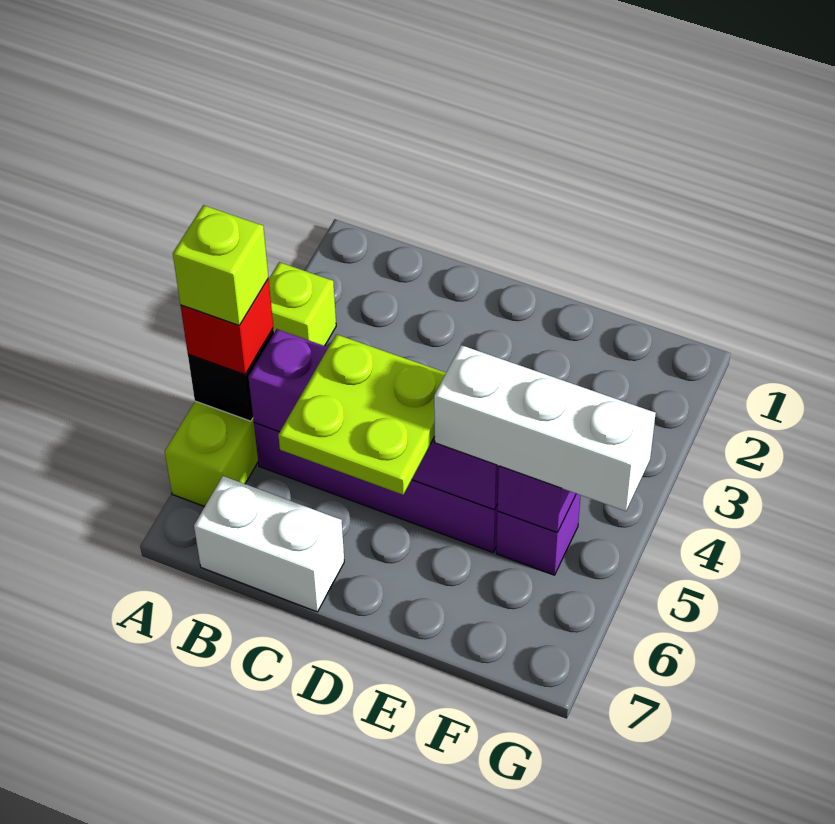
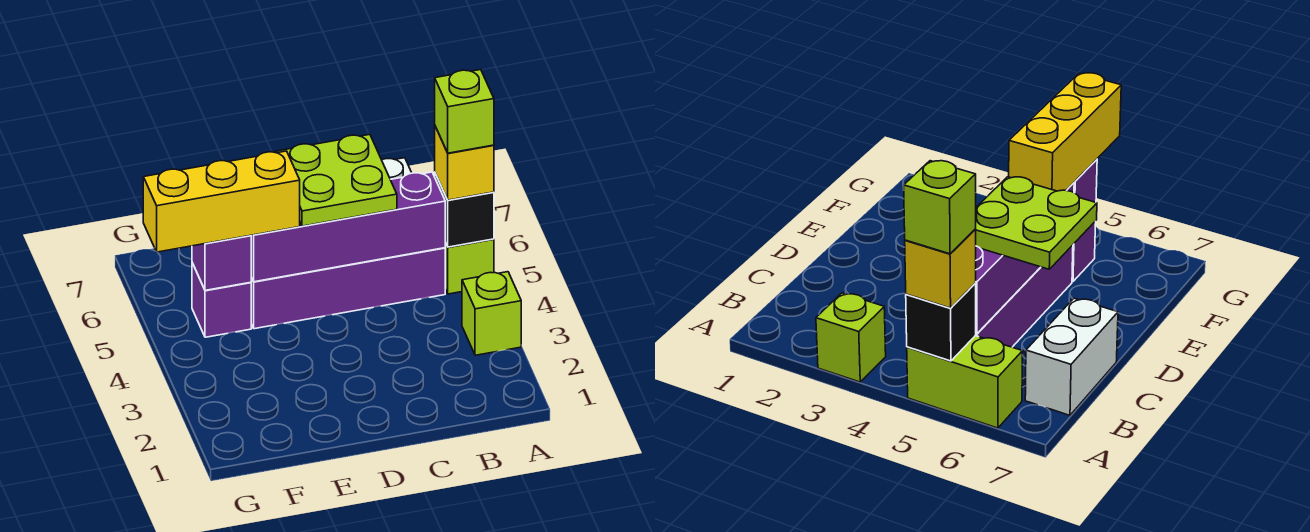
red 1x1 brick [180,279,273,375] -> yellow 1x1 brick [435,126,494,200]
white 1x3 brick [434,345,656,511] -> yellow 1x3 brick [143,151,300,252]

